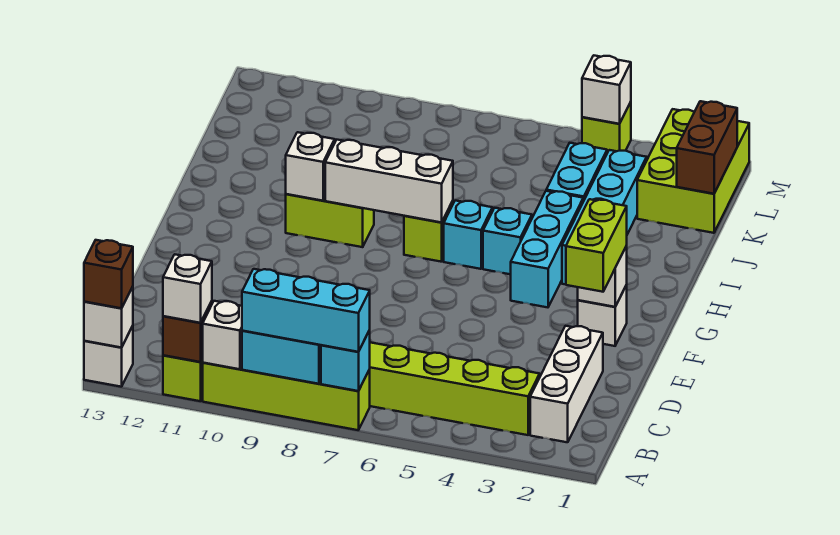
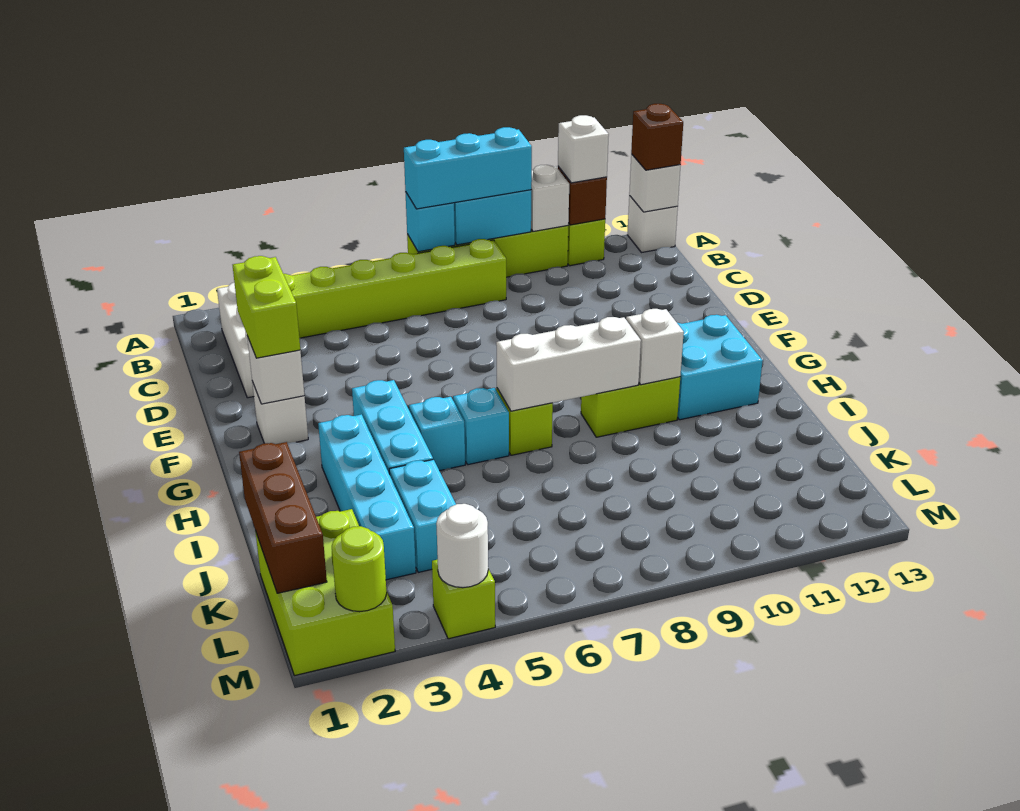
none -> cyan 2x2 brick [677,315,763,420]
brown 1x2 brick [677,101,737,194] -> brown 1x3 brick [239,442,327,593]
none -> lime 1x1 round brick [332,526,387,612]
white 1x1 brick [582,55,631,124] -> white 1x1 round brick [436,504,488,588]

